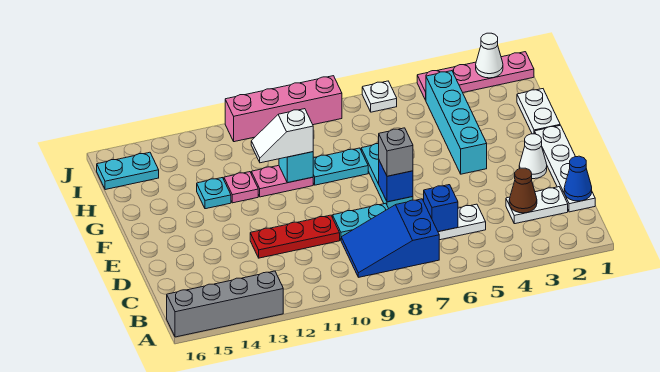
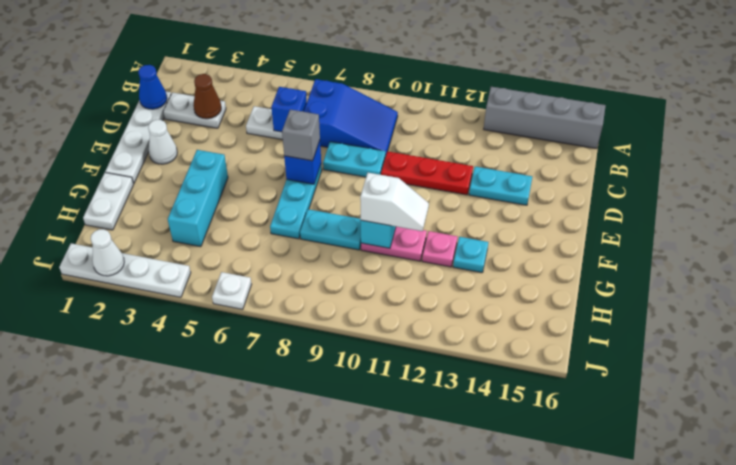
cyan 1x4 brick [426,71,487,174] -> cyan 1x3 brick [168,150,228,247]
cyan 1x2 plate [97,152,159,190] -> cyan 1x2 plate moved to [469,167,532,205]
pink 1x4 plate [417,52,534,100] -> white 1x4 plate [59,243,191,297]
pink 1x4 brick [225,76,342,142] -> none

